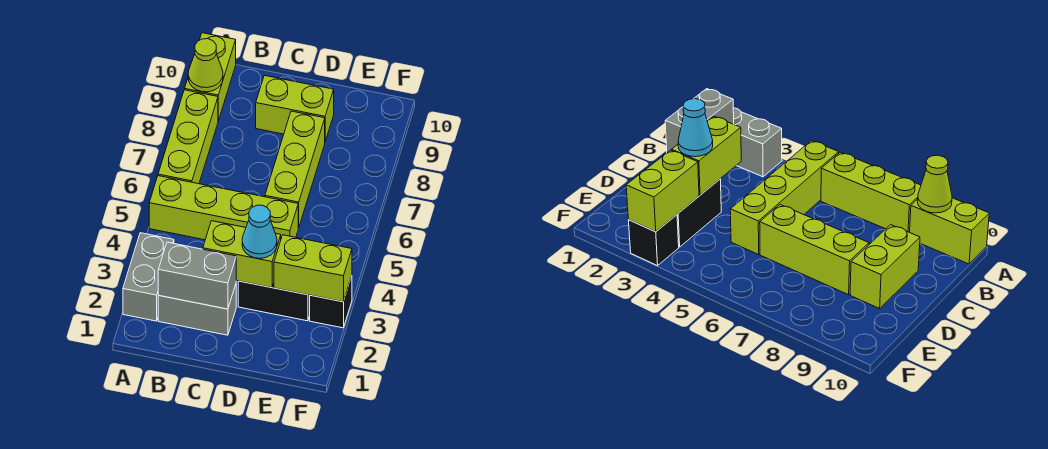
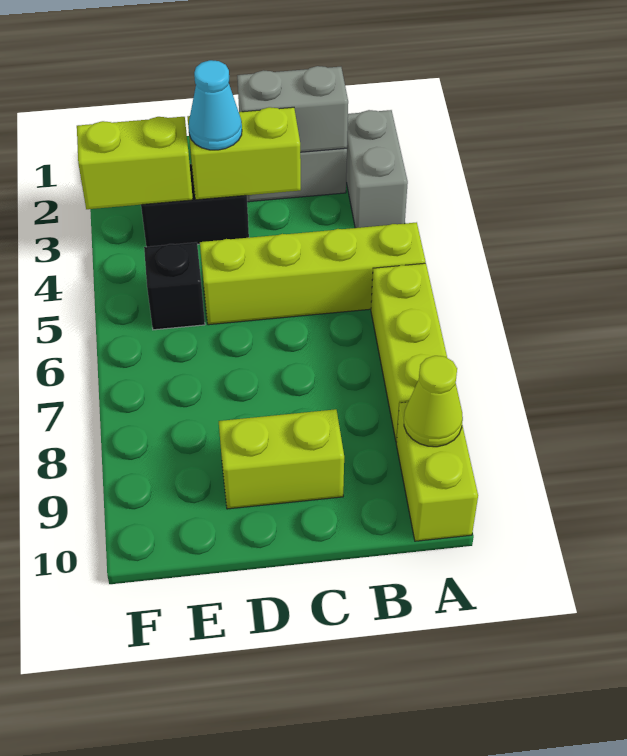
lime 1x3 brick [265,111,325,228] -> none
black 1x1 brick [310,276,352,328] -> black 1x1 brick moved to [144,242,205,330]

